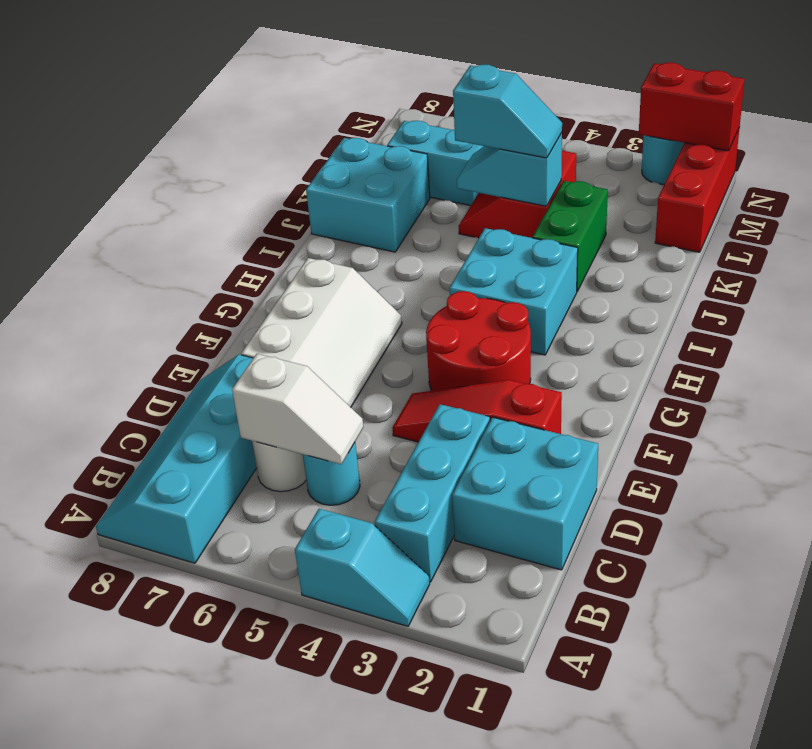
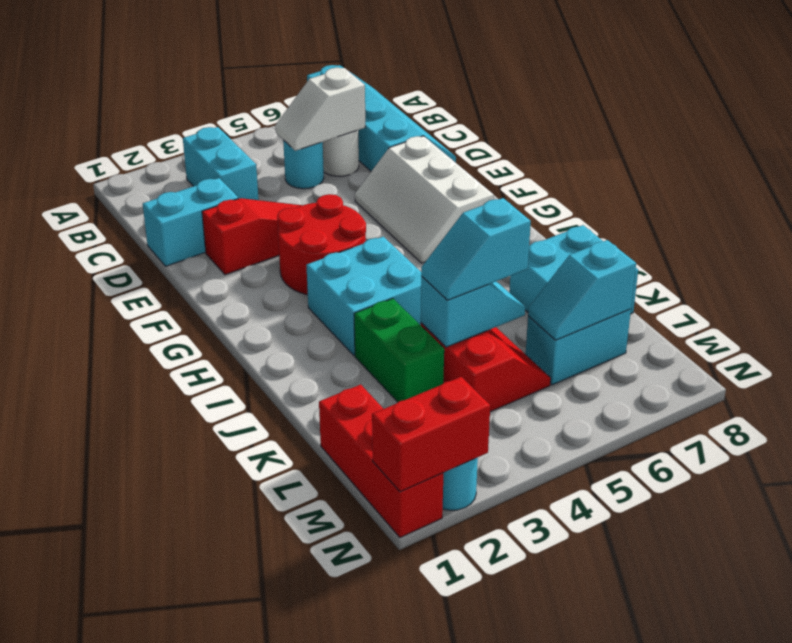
cyan 1x2 slope [295,509,430,626] -> cyan 1x2 slope moved to [528,240,636,340]
cyan 1x3 brick [375,404,490,582] -> cyan 1x2 brick [183,127,259,200]
cyan 2x2 brick [452,417,598,570] -> cyan 1x2 brick [143,178,238,266]

